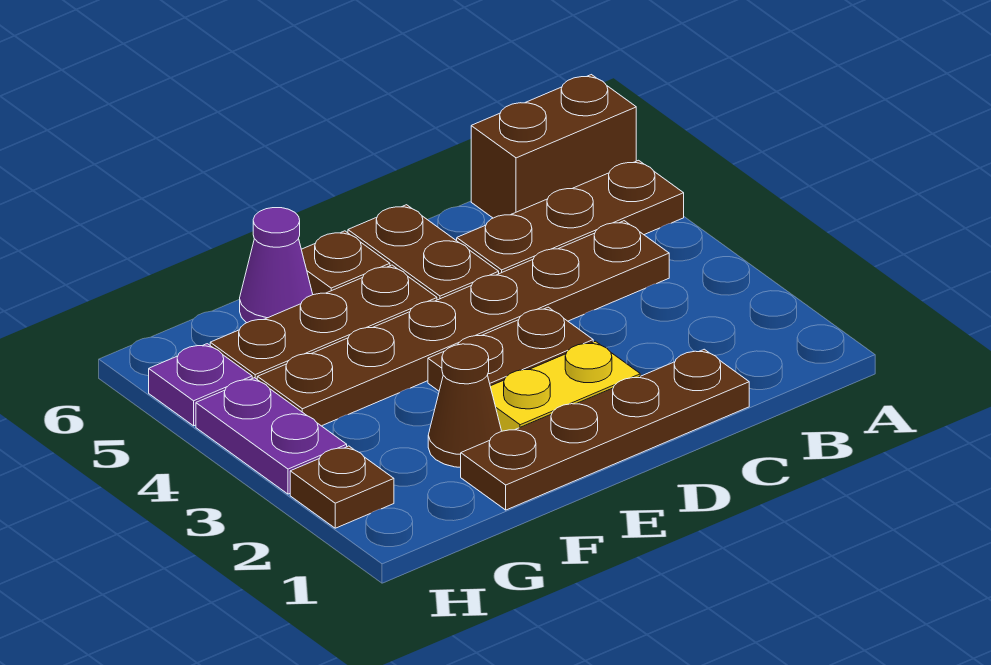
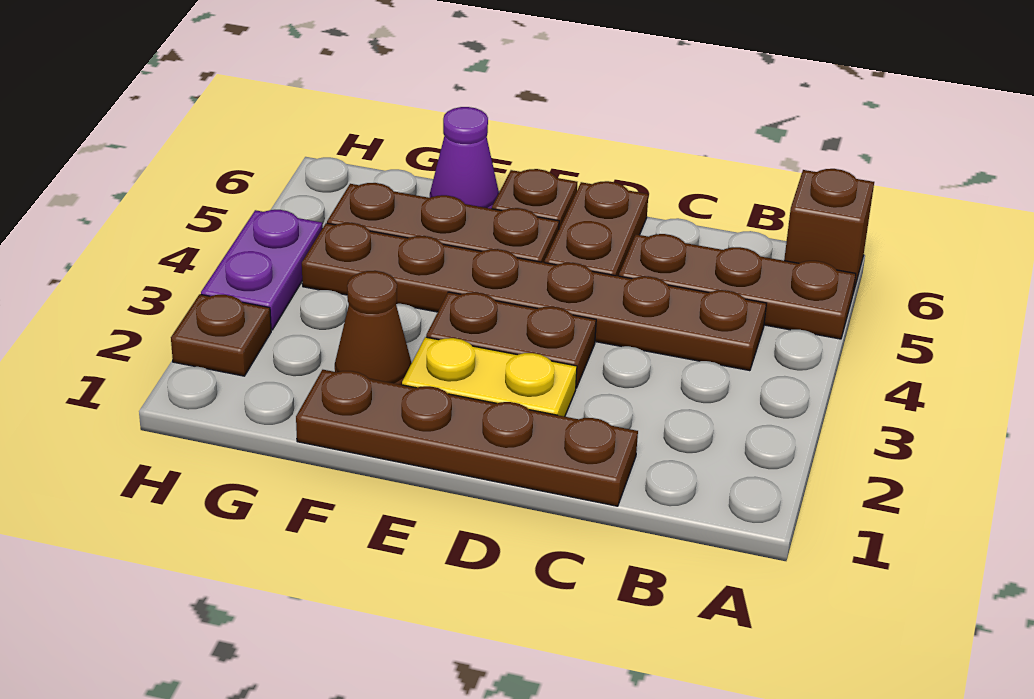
brown 1x2 brick [471,75,636,218] -> brown 1x1 brick [784,169,874,293]
purple 1x1 plate [149,344,252,426] -> none

